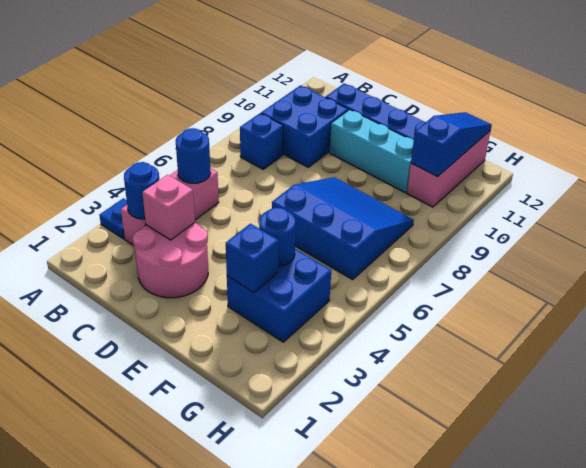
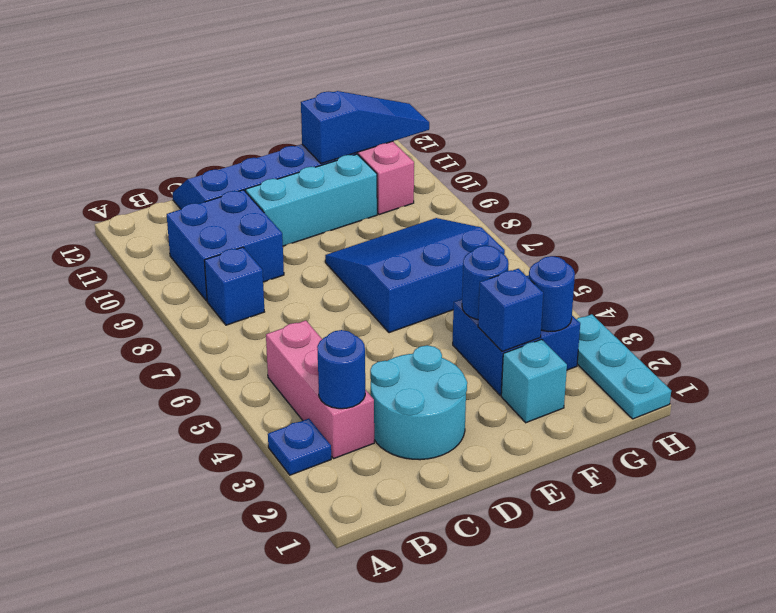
blue 1x1 round brick [176,128,211,183] -> blue 1x1 round brick moved to [529,256,575,332]
pink 2x2 round brick [133,223,208,298] -> cyan 2x2 round brick [370,345,467,460]
pink 1x1 brick [142,175,195,240] -> none
none -> cyan 1x1 brick [501,339,567,423]
blue 1x3 slope [411,112,492,177] -> blue 1x3 slope turned to [301,91,429,164]
none -> cyan 1x3 plate [576,314,671,419]

